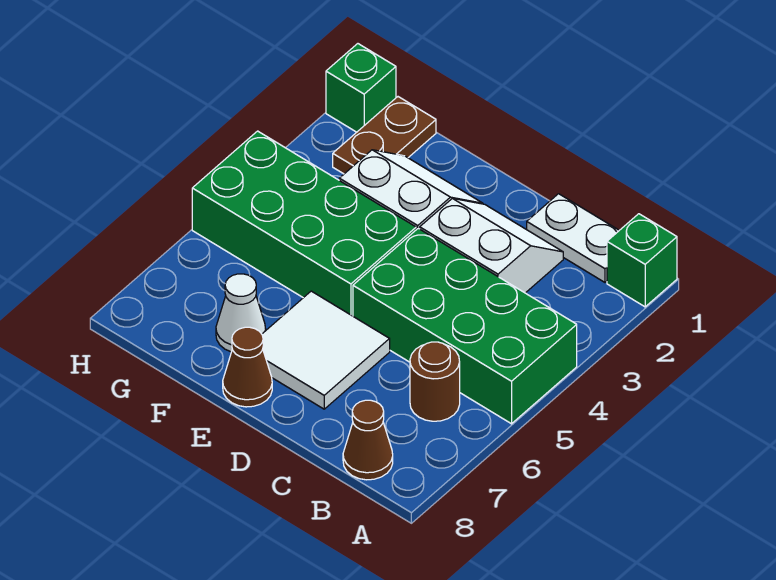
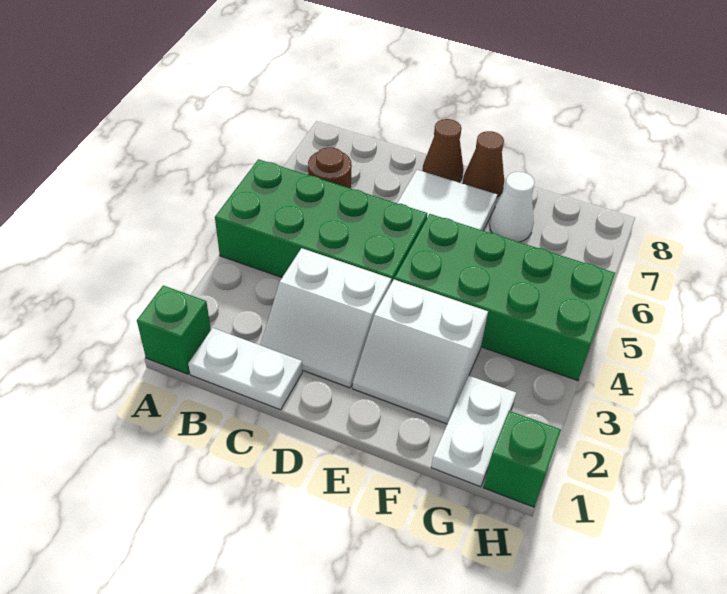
brown 1x1 cone [343,400,393,480] -> brown 1x1 cone moved to [422,119,464,182]
brown 1x2 plate [333,97,436,174] -> white 1x2 plate [431,376,516,487]

